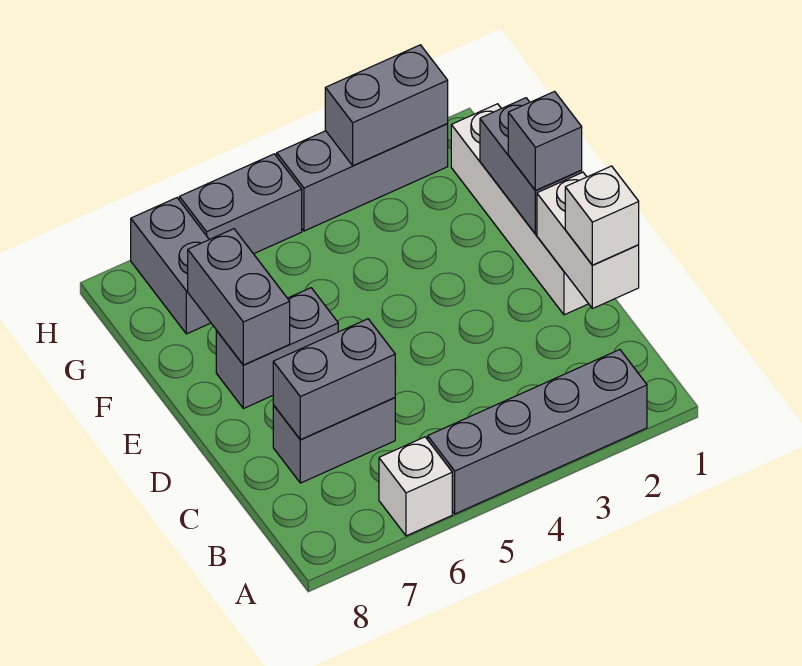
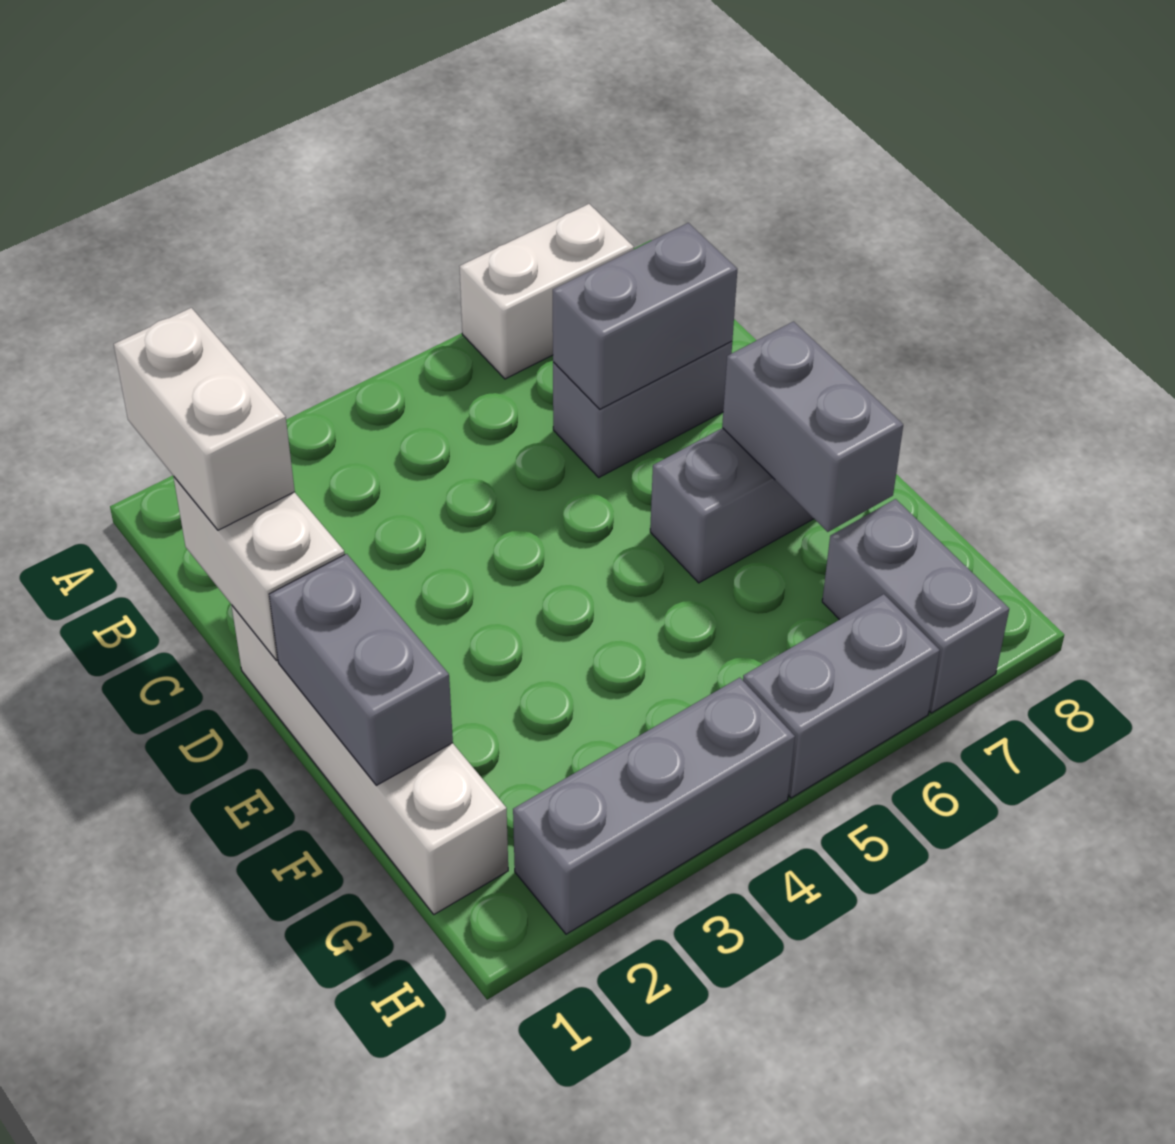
grey 1x4 brick [428,350,647,514] -> none
white 1x1 brick [379,437,452,536] -> white 1x2 brick [459,204,634,379]
white 1x1 brick [565,166,639,265] -> white 1x2 brick [114,308,295,530]
grey 1x1 brick [508,92,582,191] -> none
grey 1x2 brick [325,45,448,166] -> none

